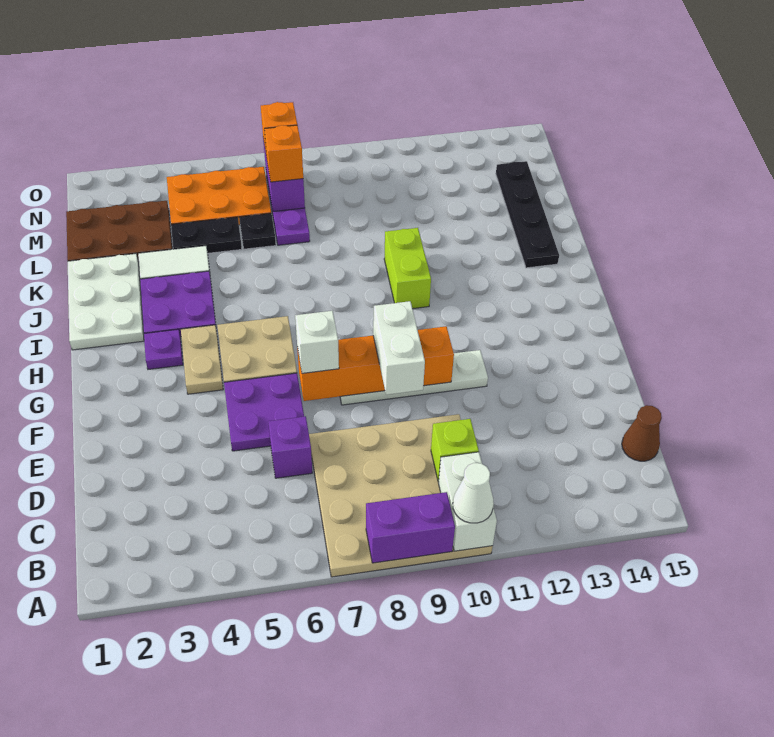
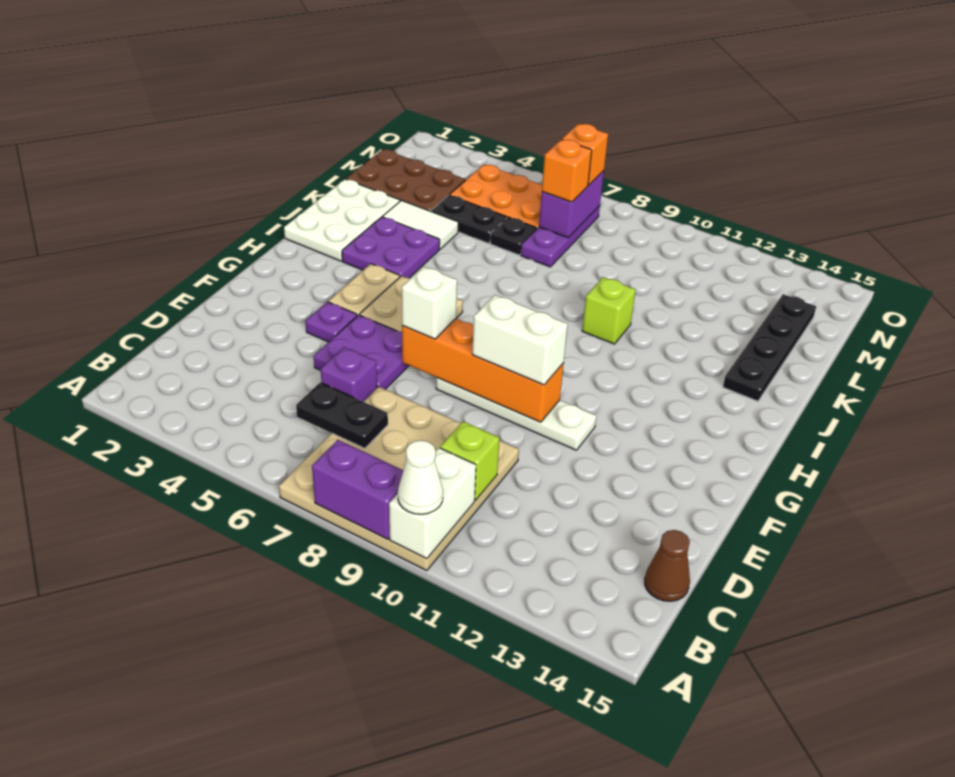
none -> black 1x2 plate [296,382,388,449]
white 1x2 brick [373,301,425,395] -> white 1x2 brick turned to [472,295,568,385]
purple 1x1 plate [144,329,183,369] -> purple 1x1 plate moved to [306,302,357,342]
lime 1x2 brick [384,228,431,309] -> lime 1x1 brick [582,277,636,344]

